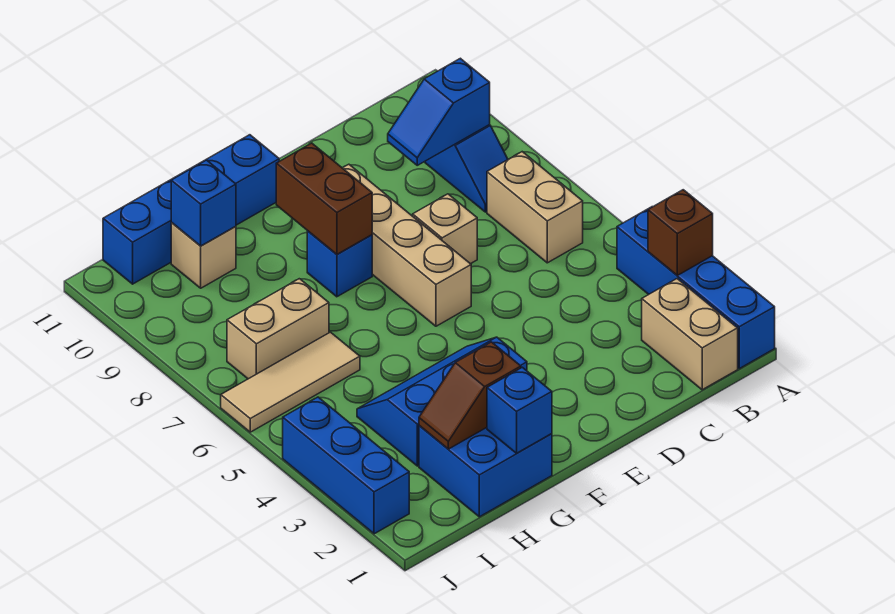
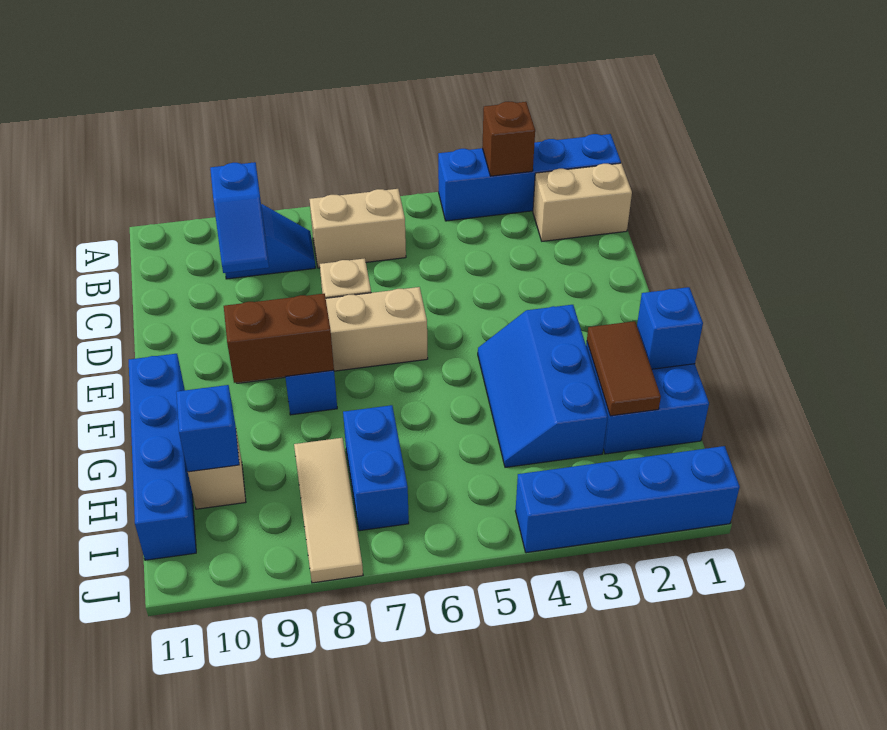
brown 1x2 slope [419,342,521,449] -> brown 1x2 tile [587,321,661,416]
tan 1x3 tile [221,332,360,432] -> tan 1x3 tile moved to [294,438,363,583]
tan 1x2 brick [227,279,329,379] -> blue 1x2 brick [343,405,409,531]
blue 1x3 brick [283,397,409,534] -> blue 1x4 brick [516,446,740,553]

